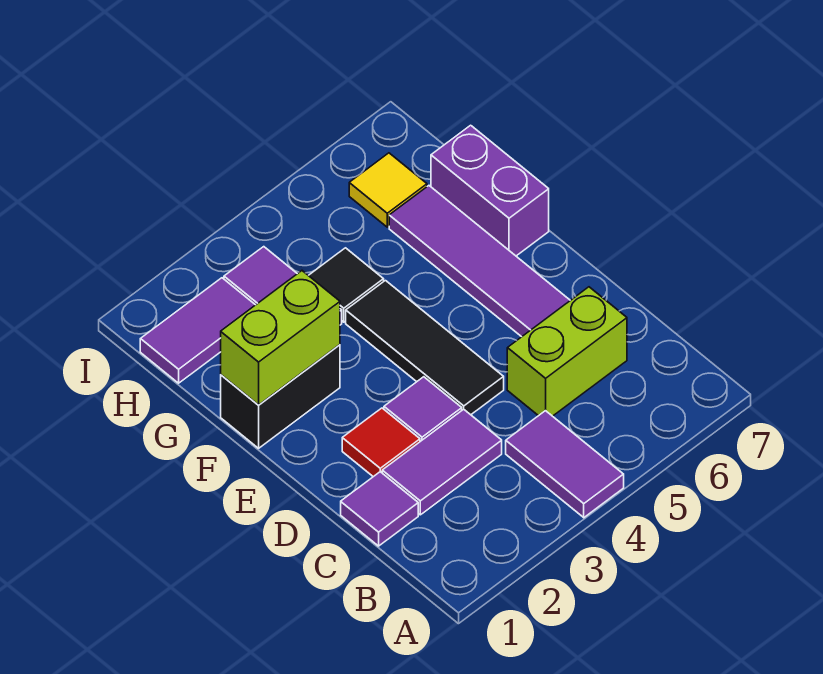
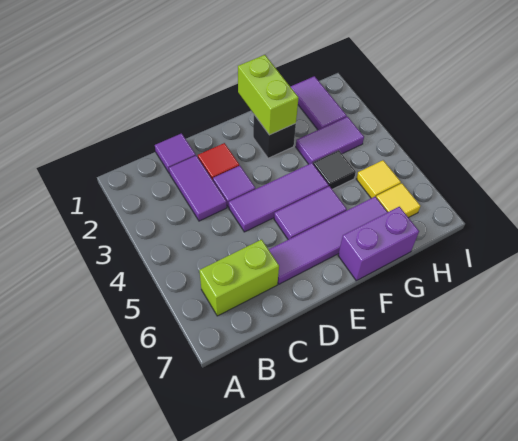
purple 1x2 tile [506,411,624,518] -> purple 1x2 tile moved to [274,186,347,240]
lime 1x2 brick [507,287,627,416] -> lime 1x2 brick turned to [199,240,279,316]
black 1x3 tile [346,281,504,415] -> purple 1x3 tile [229,163,329,232]
black 1x2 brick [221,345,340,448] -> black 1x1 brick [253,115,296,158]
none -> yellow 1x1 tile [356,160,401,198]

